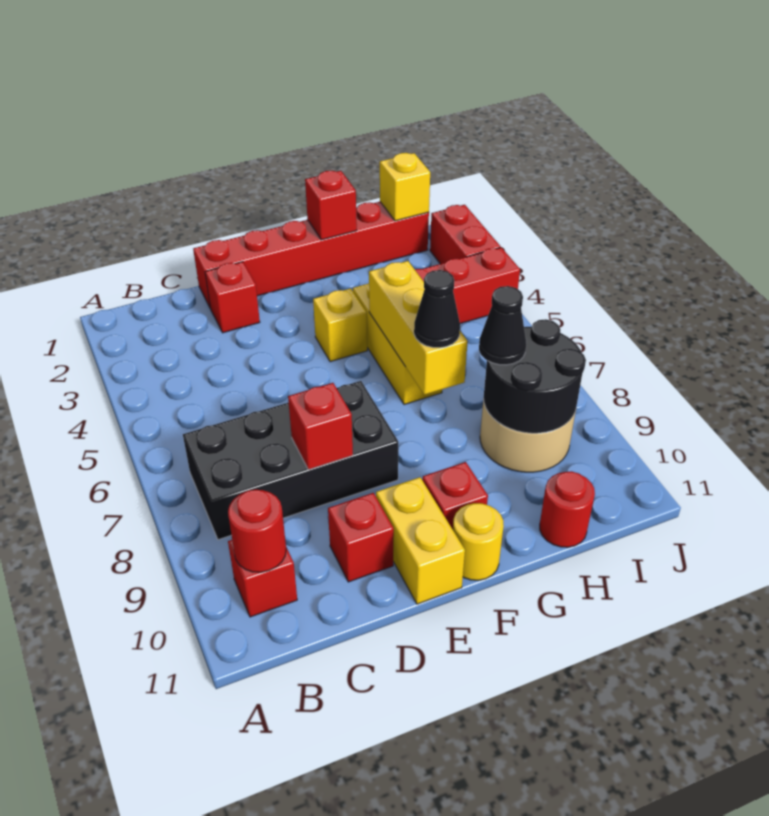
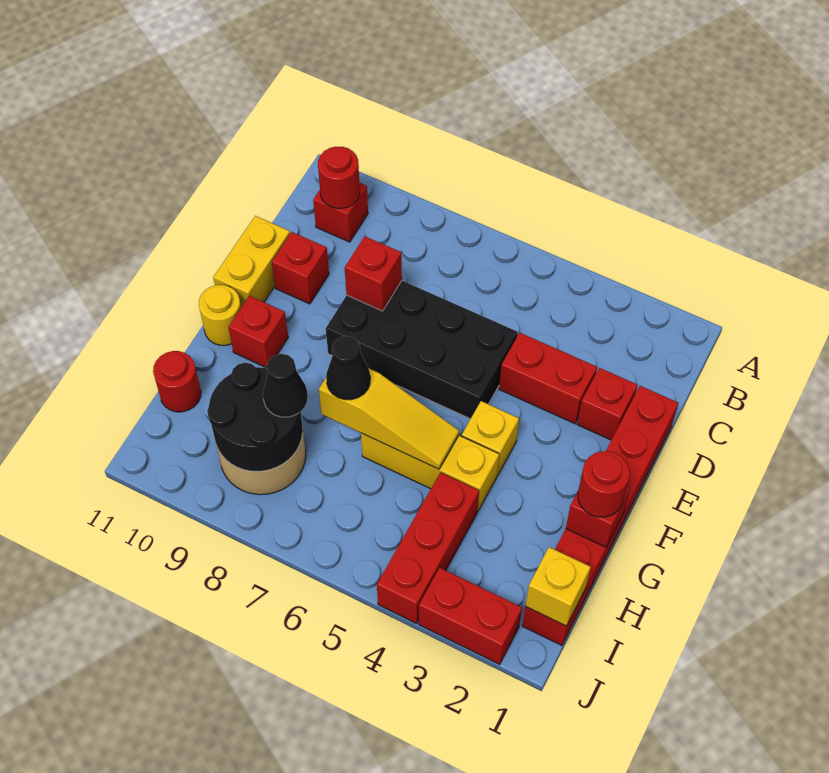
black 2x4 brick [183,381,398,540] -> black 2x4 brick turned to [326,281,518,419]
none -> red 1x2 brick [499,333,597,424]
yellow 1x2 brick [376,477,465,604] -> yellow 1x2 brick turned to [213,216,290,307]
none -> red 1x1 round brick [578,451,630,517]
yellow 1x3 brick [369,261,468,395] -> yellow 1x3 slope [319,368,459,469]

